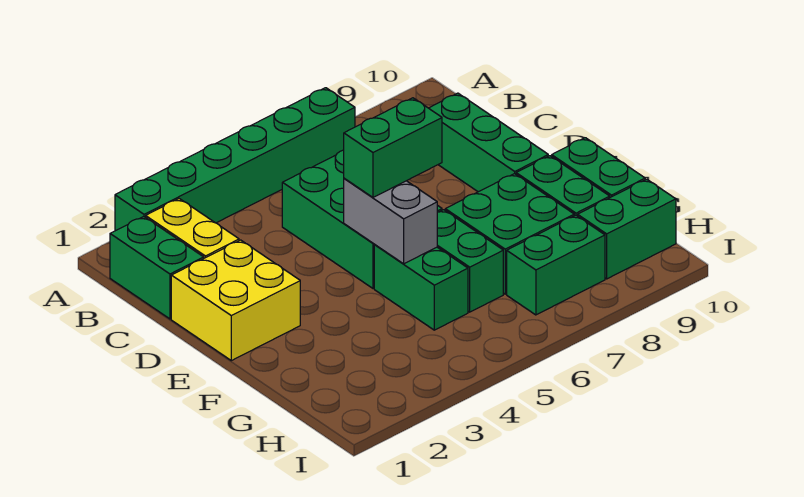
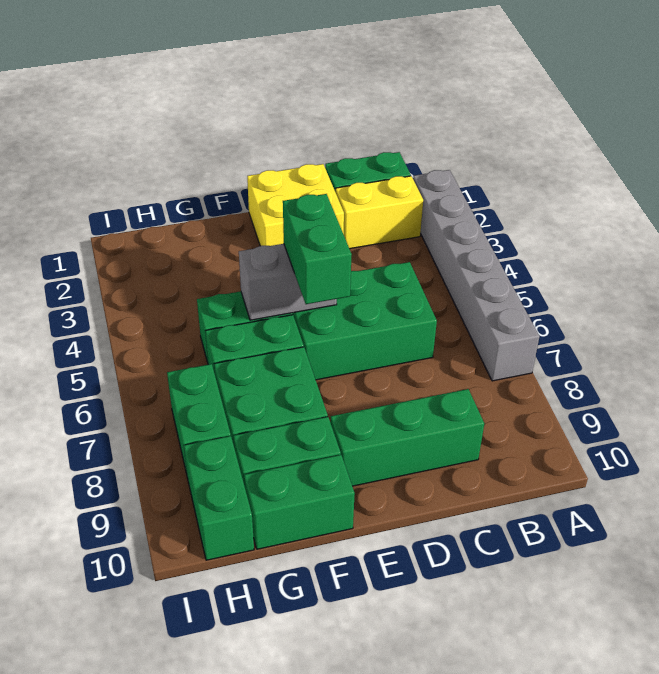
green 1x6 brick [115,88,355,231] -> grey 1x6 brick [413,170,539,381]

